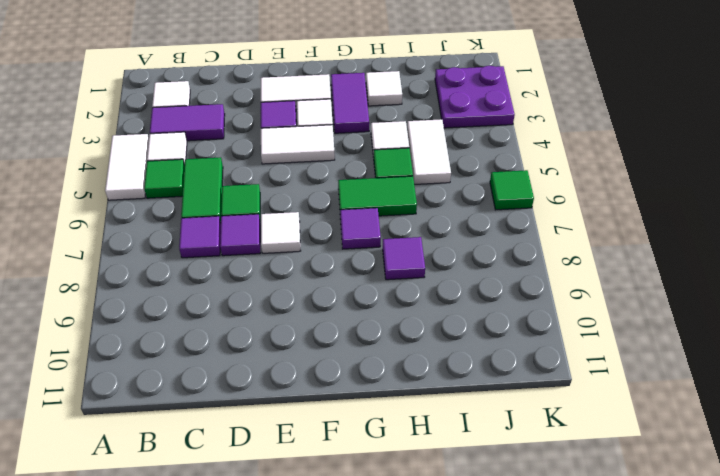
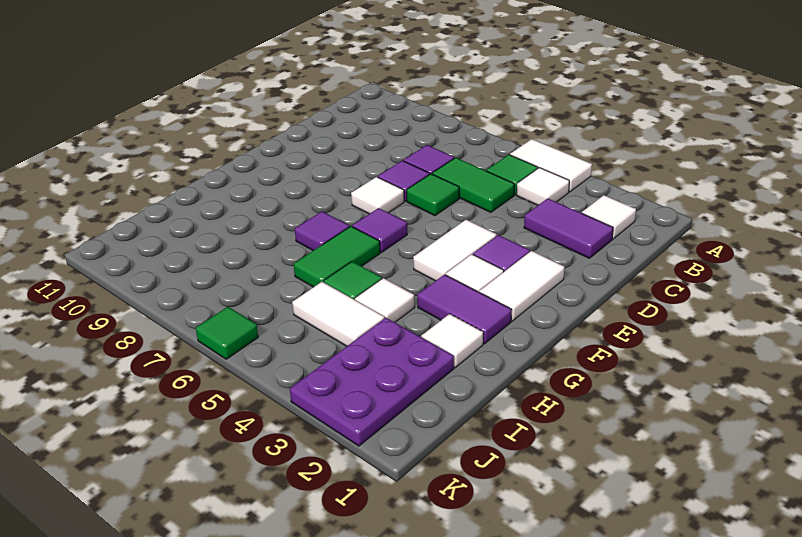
purple 1x2 tile [150,104,225,141] -> purple 1x2 tile turned to [524,198,613,258]
purple 1x1 tile [383,237,425,280] -> purple 1x1 tile moved to [352,208,407,252]
purple 2x2 plate [435,66,515,128] -> purple 2x3 plate [290,318,454,446]

